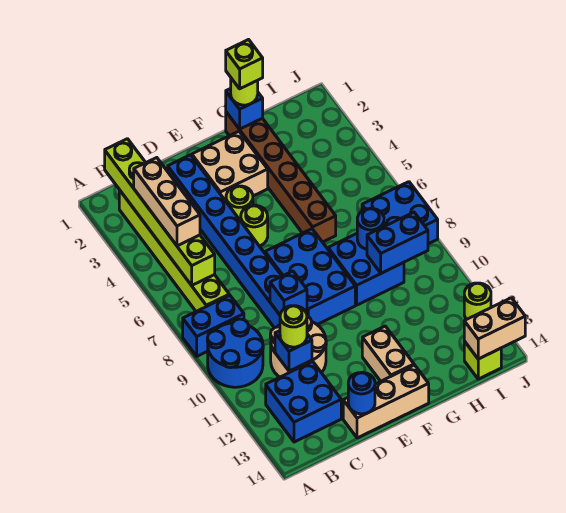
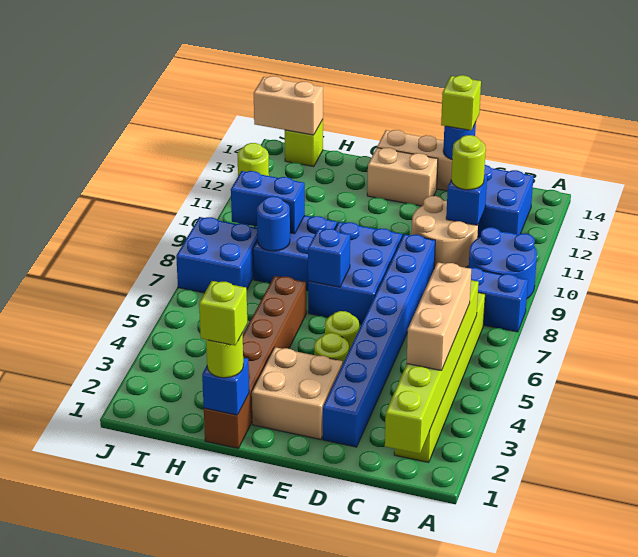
blue 1x1 brick [270,271,307,315] -> blue 1x1 brick moved to [308,228,350,287]
none -> lime 1x1 brick [441,75,481,130]
tan 1x2 brick [362,326,414,381] -> tan 1x2 brick turned to [367,148,438,206]

